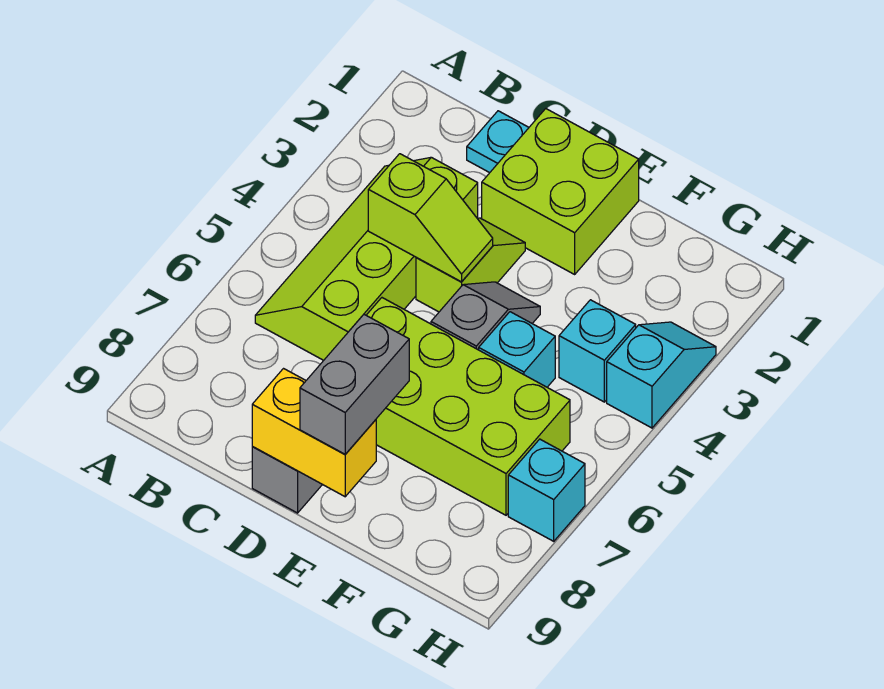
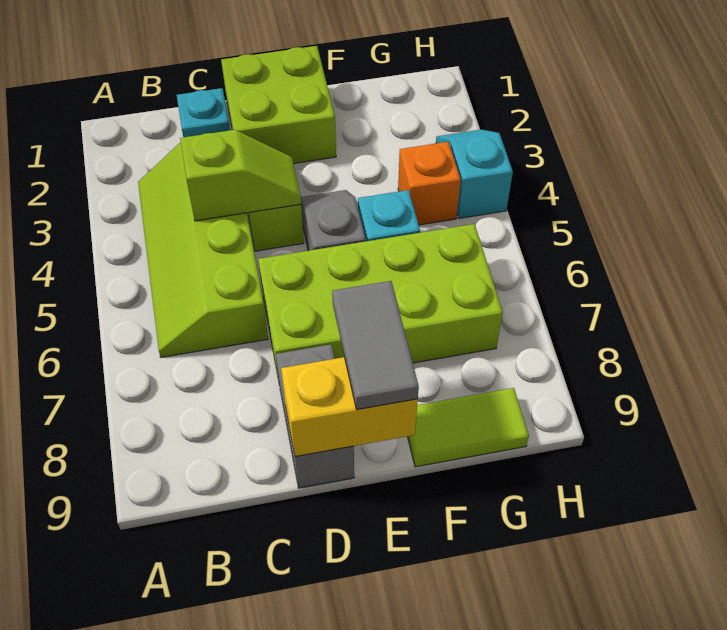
grey 1x2 brick [300,315,409,454] -> grey 1x2 tile [332,281,419,410]
none -> lime 1x2 tile [407,388,529,467]
cyan 1x1 brick [559,300,636,402] -> orange 1x1 brick [398,142,461,225]
cyan 1x1 brick [508,439,585,541] -> none

